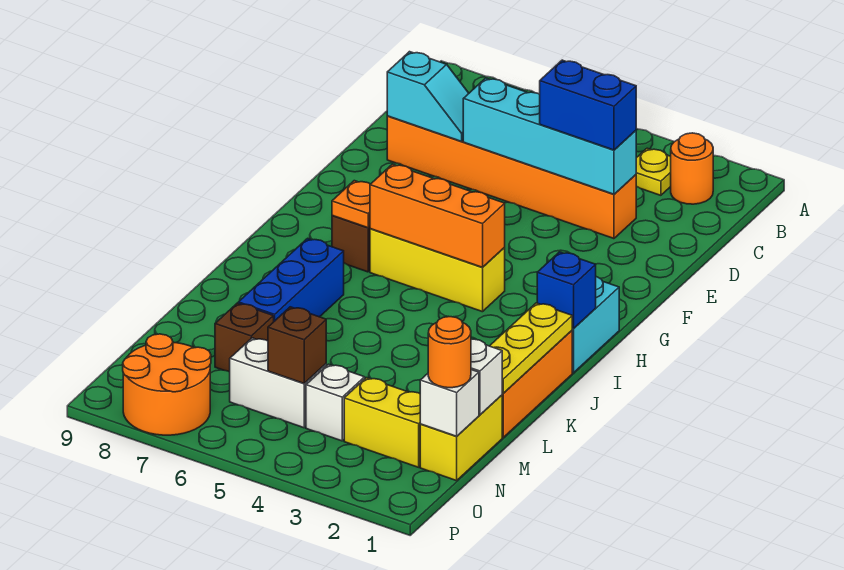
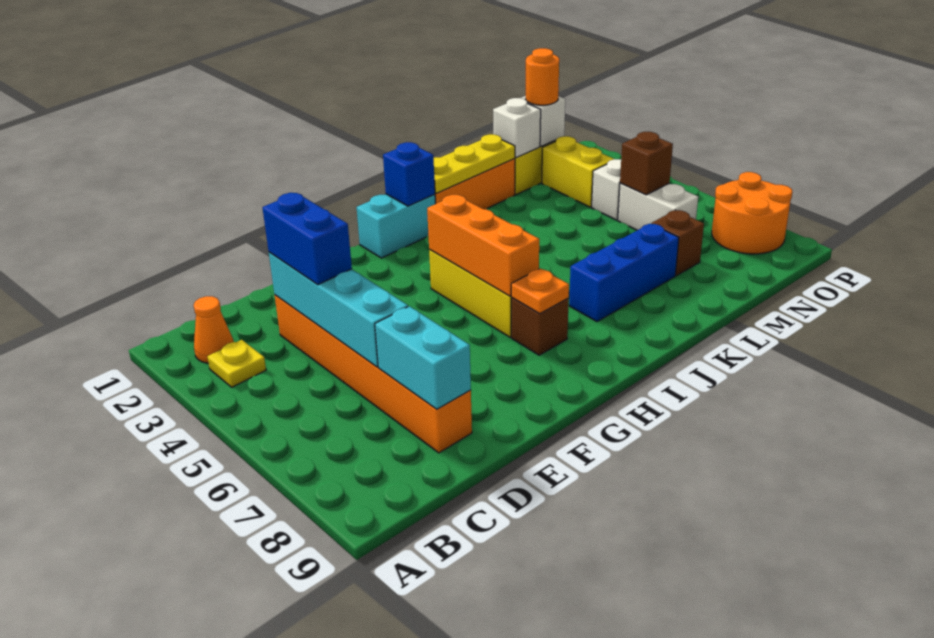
orange 1x1 round brick [671,133,713,204] -> orange 1x1 cone [194,296,234,363]
cyan 1x2 slope [387,52,469,141] -> cyan 1x2 brick [375,306,471,409]

